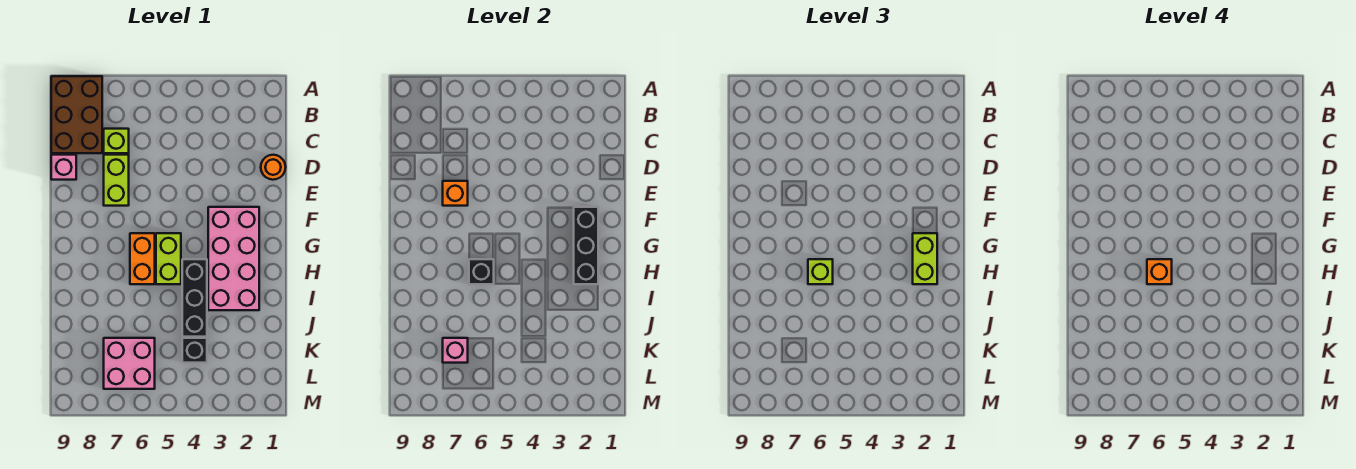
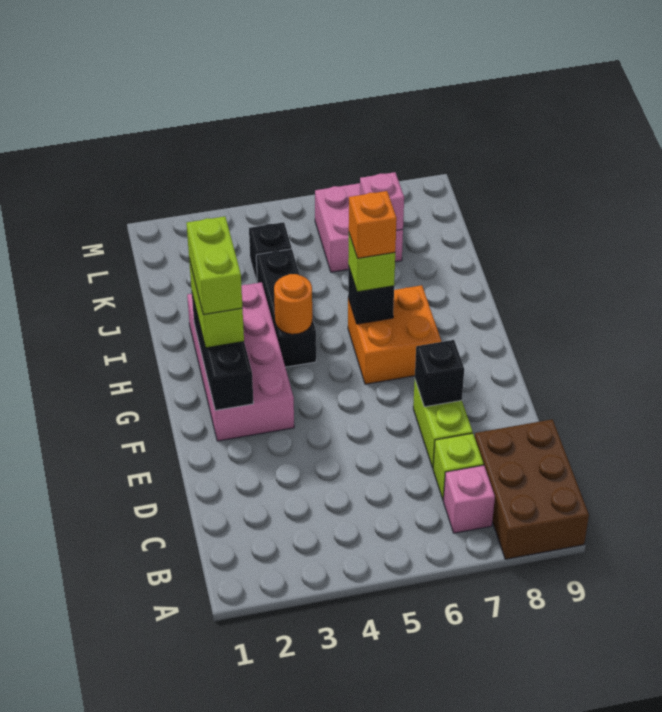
orange 1x1 round brick [261,155,286,180] -> orange 1x1 round brick moved to [274,274,312,334]
pink 1x1 brick [51,155,76,180] -> pink 1x1 brick moved to [443,465,495,533]
orange 1x1 brick [443,181,468,206] -> black 1x1 brick [415,340,464,407]
lime 1x2 brick [156,233,181,284] -> lime 1x2 brick moved to [186,216,242,315]
orange 1x2 brick [130,233,155,284] -> orange 2x2 brick [348,285,441,384]

